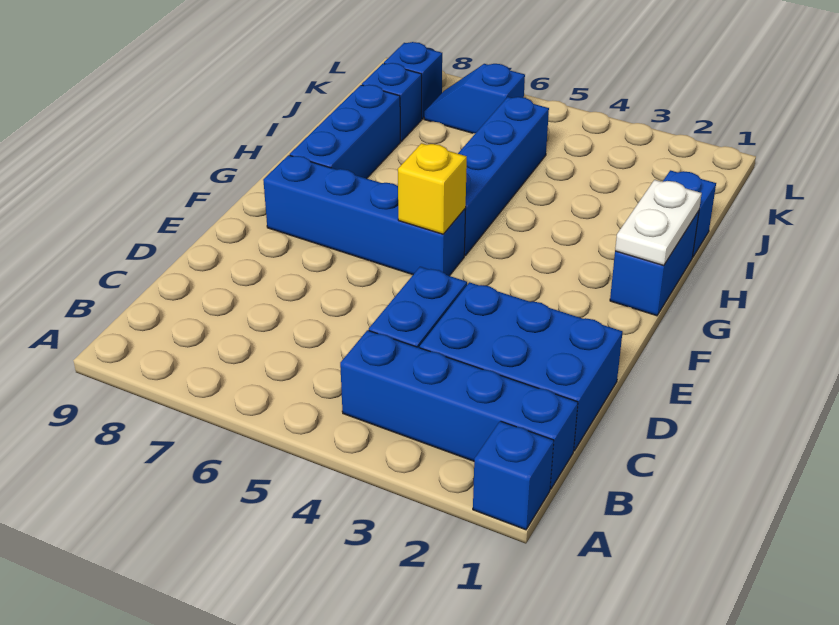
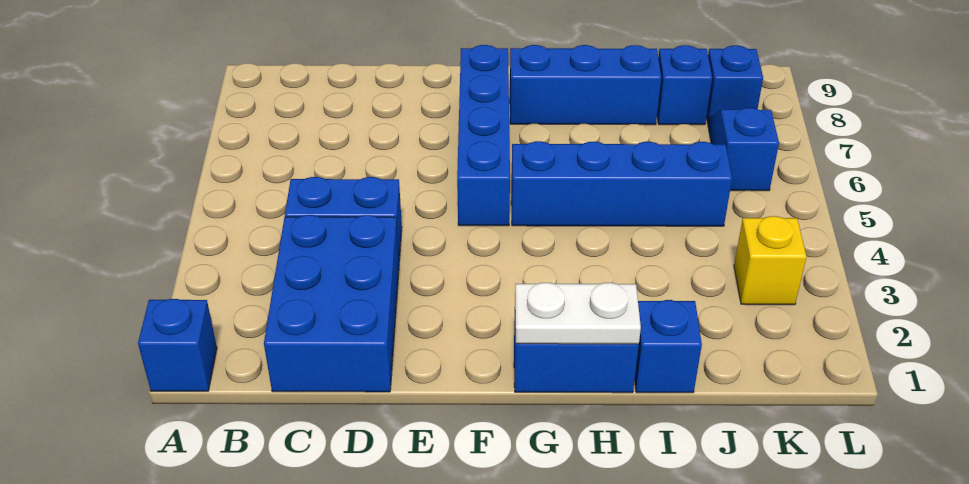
blue 1x4 brick [340,330,578,489] -> none
yellow 1x1 brick [398,143,467,234] -> yellow 1x1 brick moved to [734,216,807,305]

